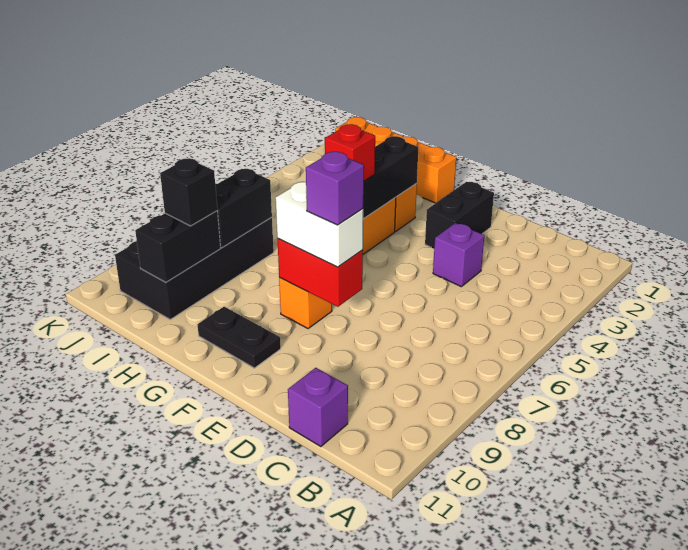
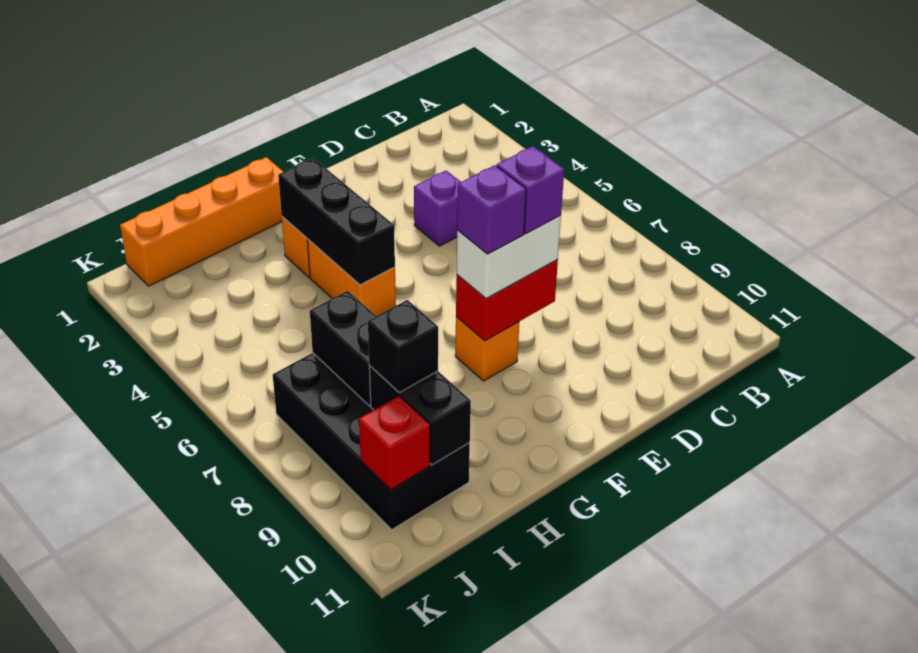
purple 1x1 brick [288,368,348,447] -> purple 1x1 brick moved to [457,165,526,254]
black 1x2 brick [425,182,494,248] -> none
black 1x2 plate [197,307,281,368] -> none
red 1x1 brick [325,124,375,181] -> red 1x1 brick moved to [359,396,430,490]

